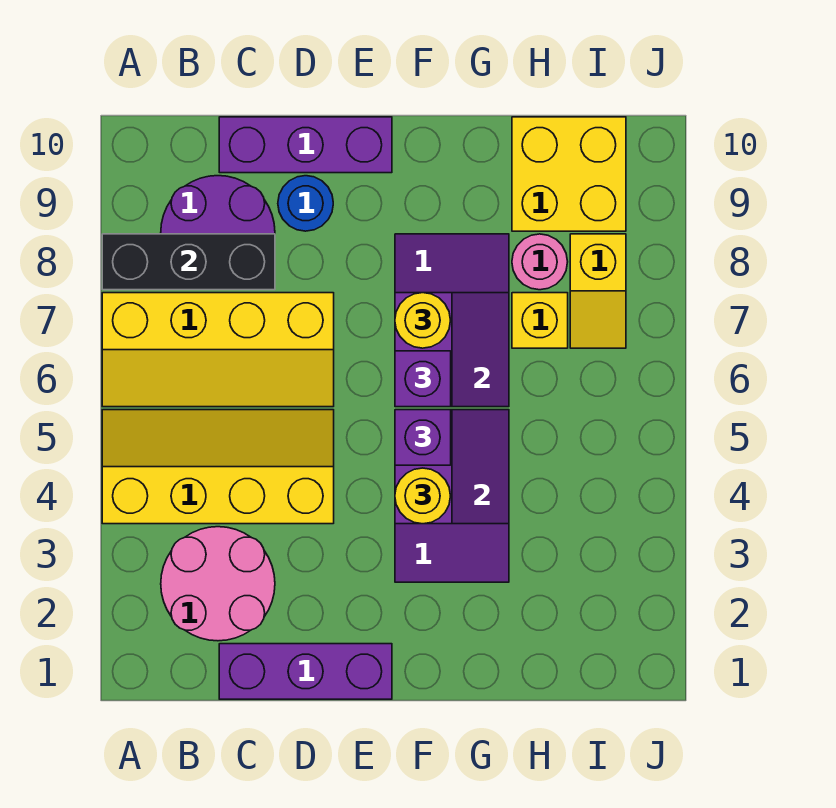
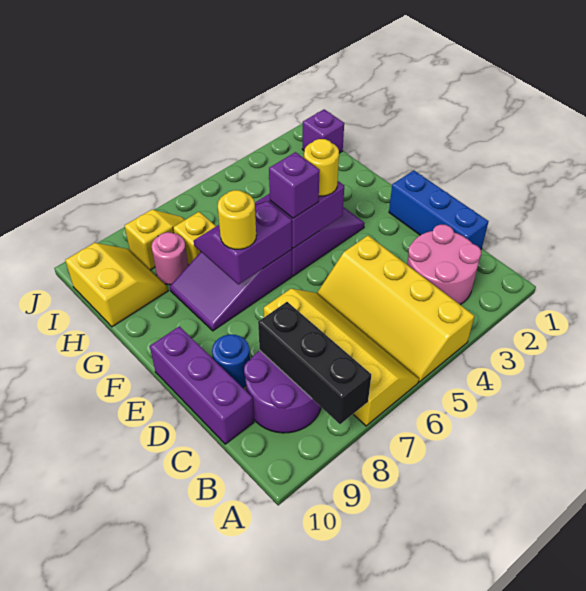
purple 1x3 brick [219,644,392,699] -> blue 1x3 brick [389,170,489,249]
purple 1x1 brick [395,351,451,407] -> purple 1x1 brick moved to [302,109,344,153]
yellow 2x2 brick [512,117,626,231] -> yellow 2x2 slope [65,243,168,327]

